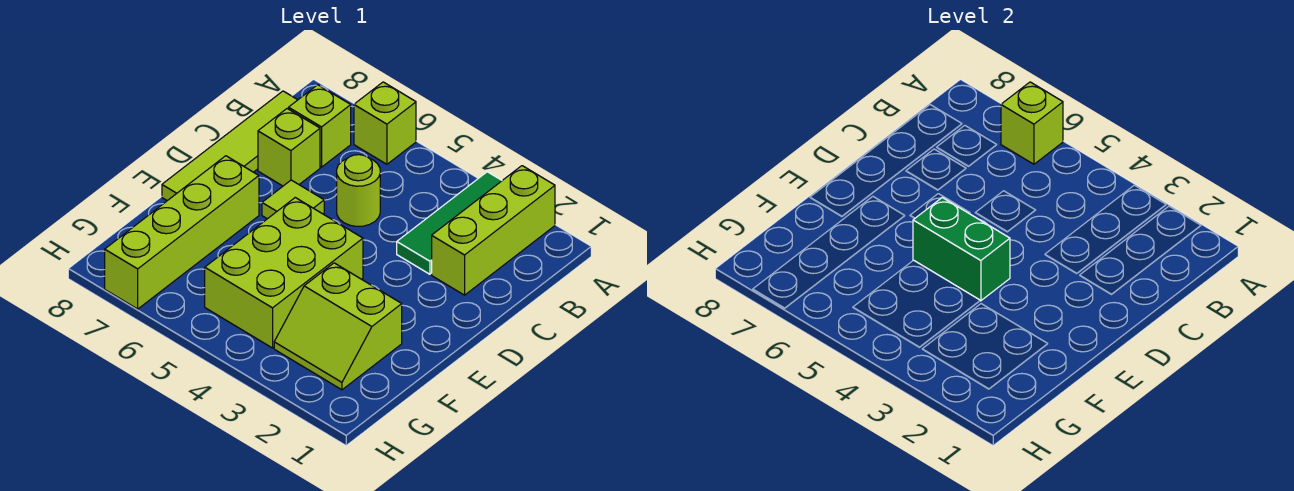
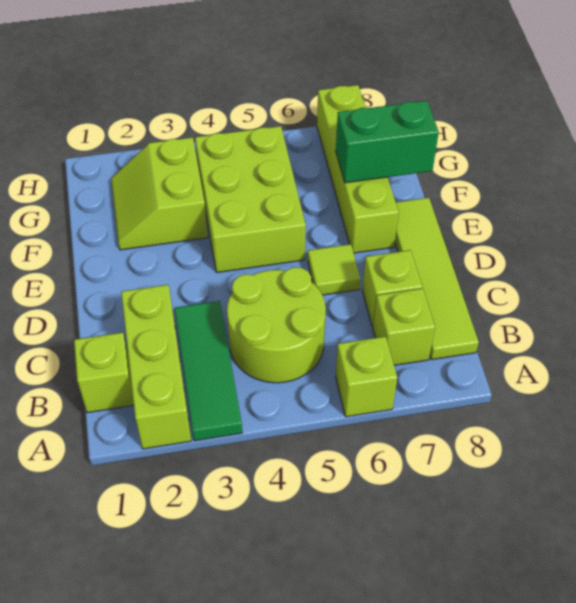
lime 1x1 brick [1001,82,1063,164] -> lime 1x1 brick moved to [74,332,134,413]
lime 1x1 round brick [337,155,380,226] -> lime 2x2 round brick [227,267,326,383]
green 1x2 brick [913,198,1010,301] -> green 1x2 brick moved to [336,101,439,183]
lime 2x2 slope [274,263,402,390] -> lime 2x2 slope turned to [111,137,208,250]

